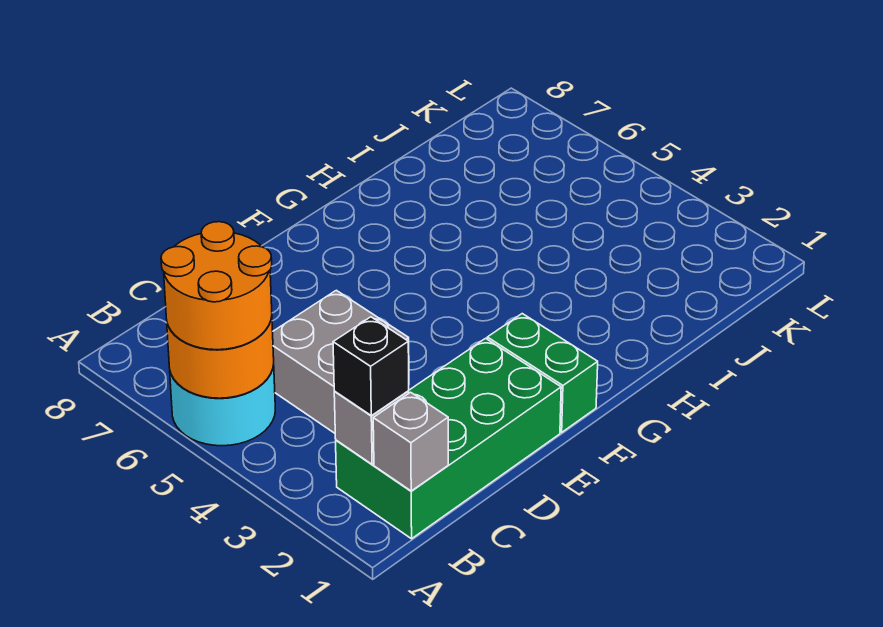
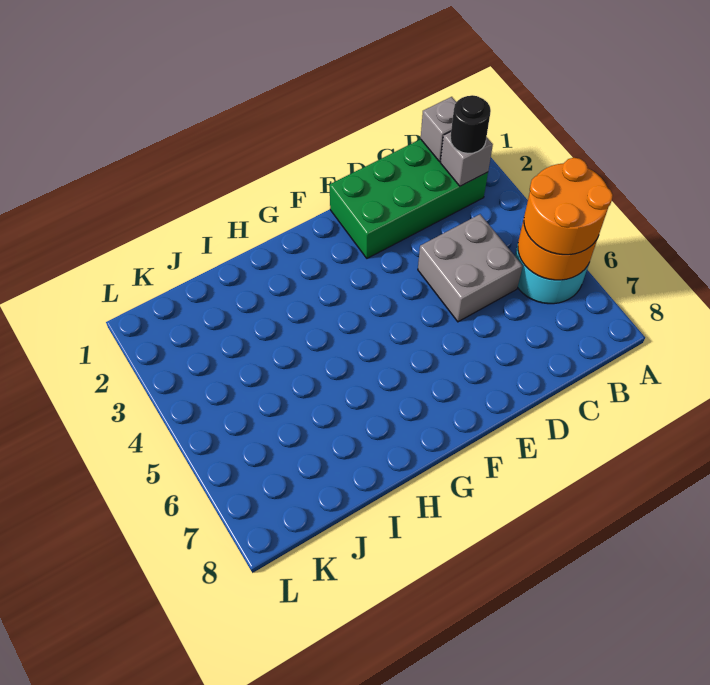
black 1x1 brick [333,317,409,416] -> black 1x1 round brick [450,95,491,153]
green 1x2 brick [487,314,598,432] -> none

